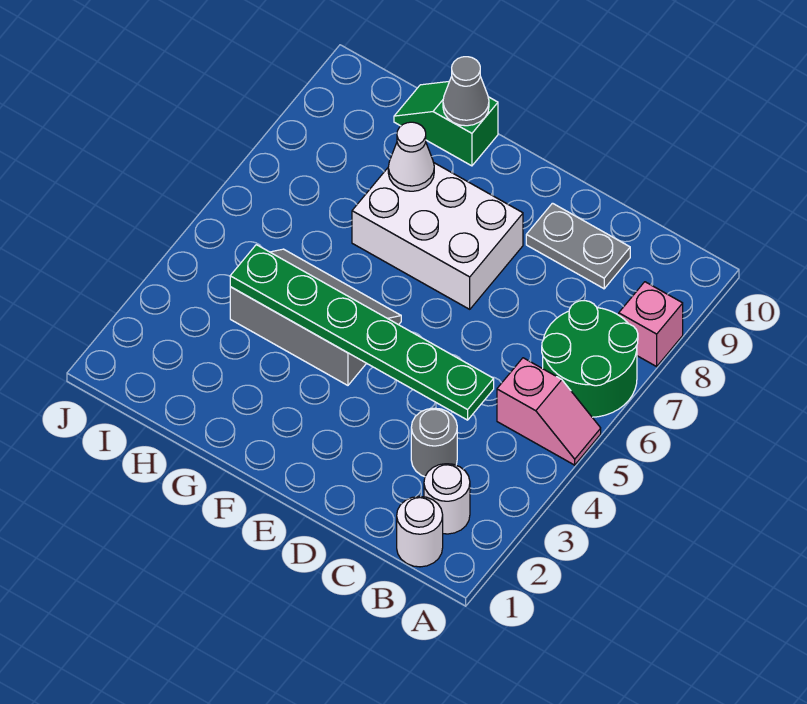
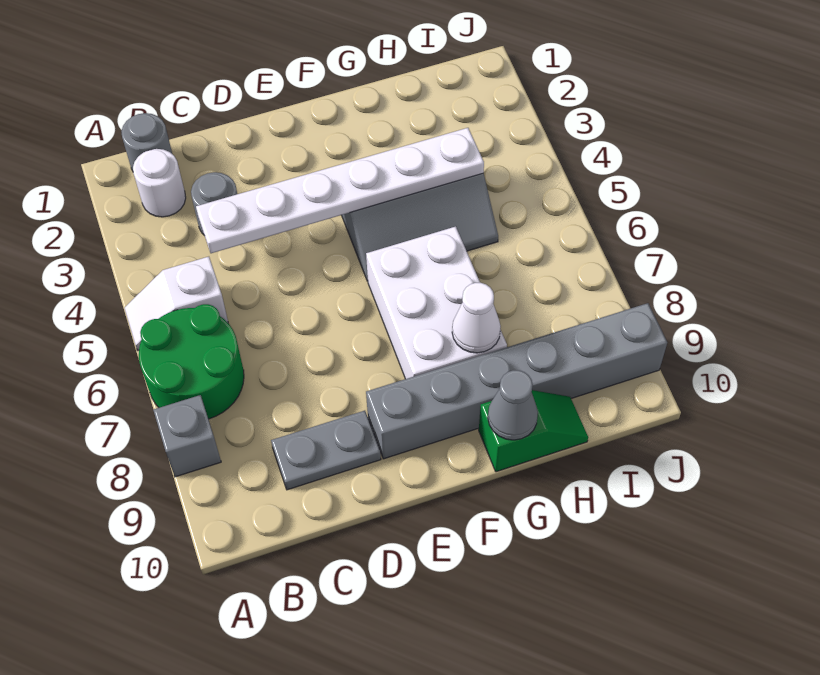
pink 1x2 slope [497,358,601,465] -> white 1x2 slope [125,257,228,350]
pink 1x1 brick [619,282,683,366] -> grey 1x1 brick [153,395,221,477]
white 1x1 round brick [397,496,443,567] -> grey 1x1 round brick [121,113,172,171]
green 1x6 plate [230,245,494,420] -> white 1x6 plate [196,128,484,253]
white 2x3 brick [352,163,523,309] -> white 2x3 brick turned to [366,226,507,379]
none -> grey 1x6 brick [366,303,667,459]

